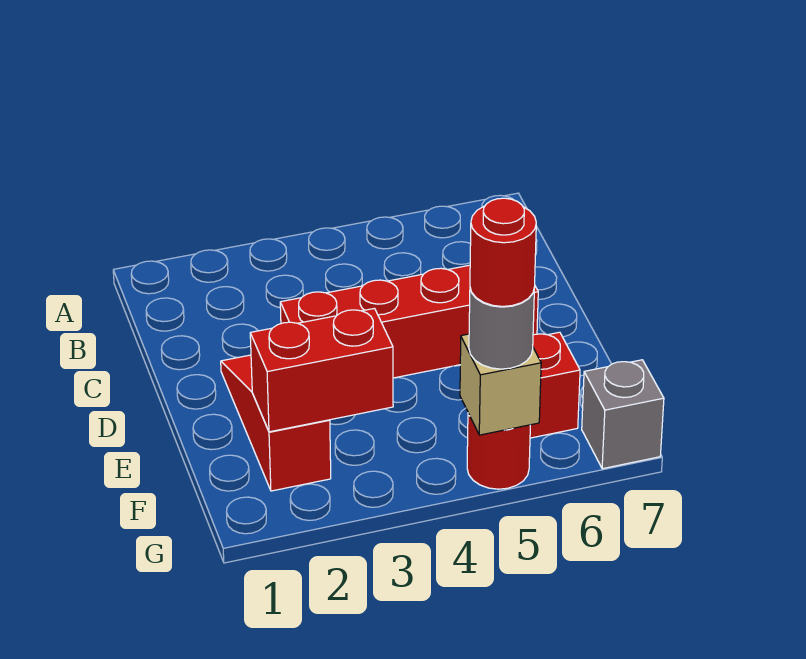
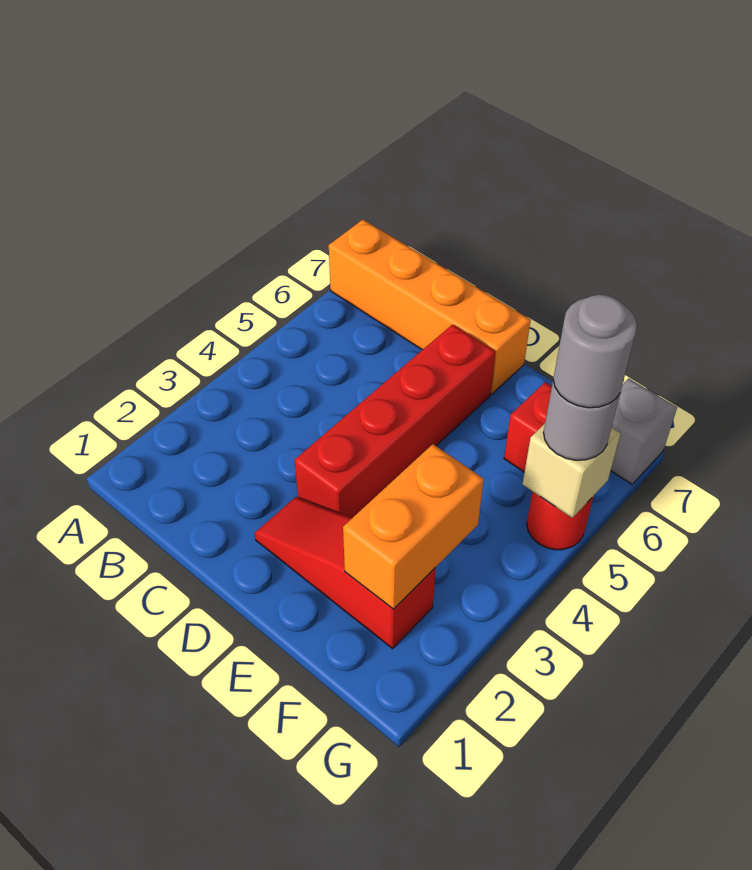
none -> orange 1x4 brick [329,220,531,394]
red 1x2 brick [250,308,393,432] -> orange 1x2 brick [343,444,484,609]
red 1x1 round brick [470,198,536,306] -> grey 1x1 round brick [553,295,637,408]

